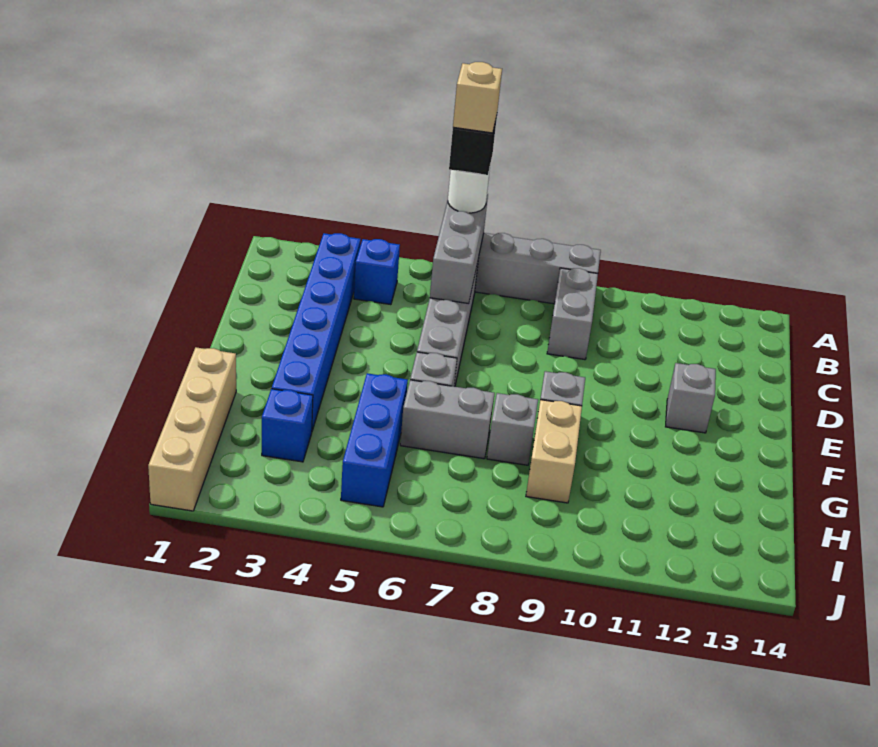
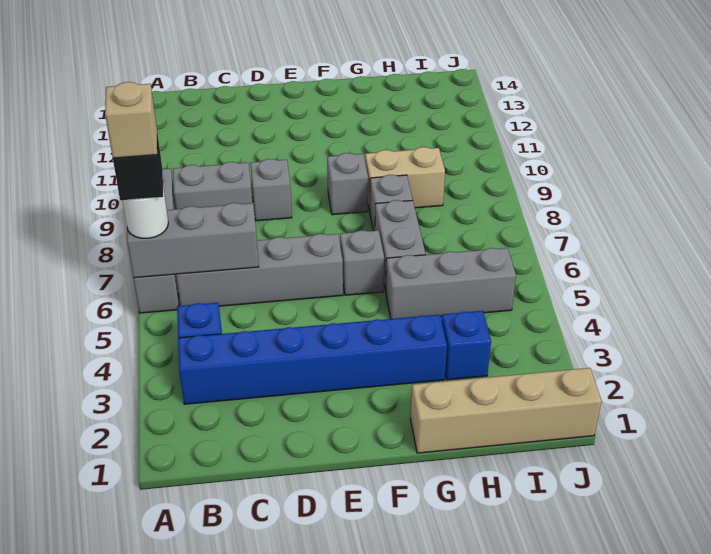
grey 1x1 brick [666,363,716,433] -> grey 1x1 brick moved to [251,159,292,221]
blue 1x3 brick [341,373,408,507] -> grey 1x3 brick [386,248,516,319]

